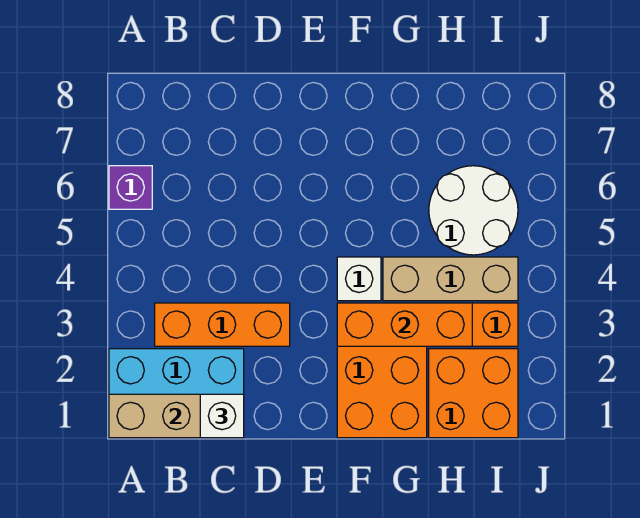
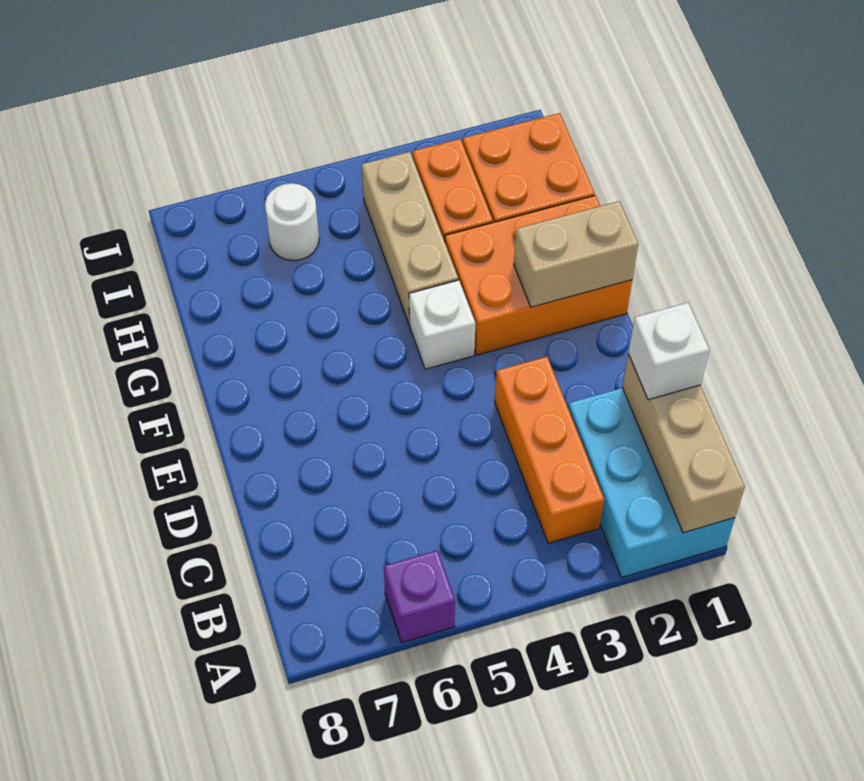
none -> tan 1x2 brick [514,201,638,307]
orange 1x3 brick [337,303,472,346] -> none
white 2x2 round brick [429,166,518,255] -> white 1x1 round brick [265,183,319,261]

